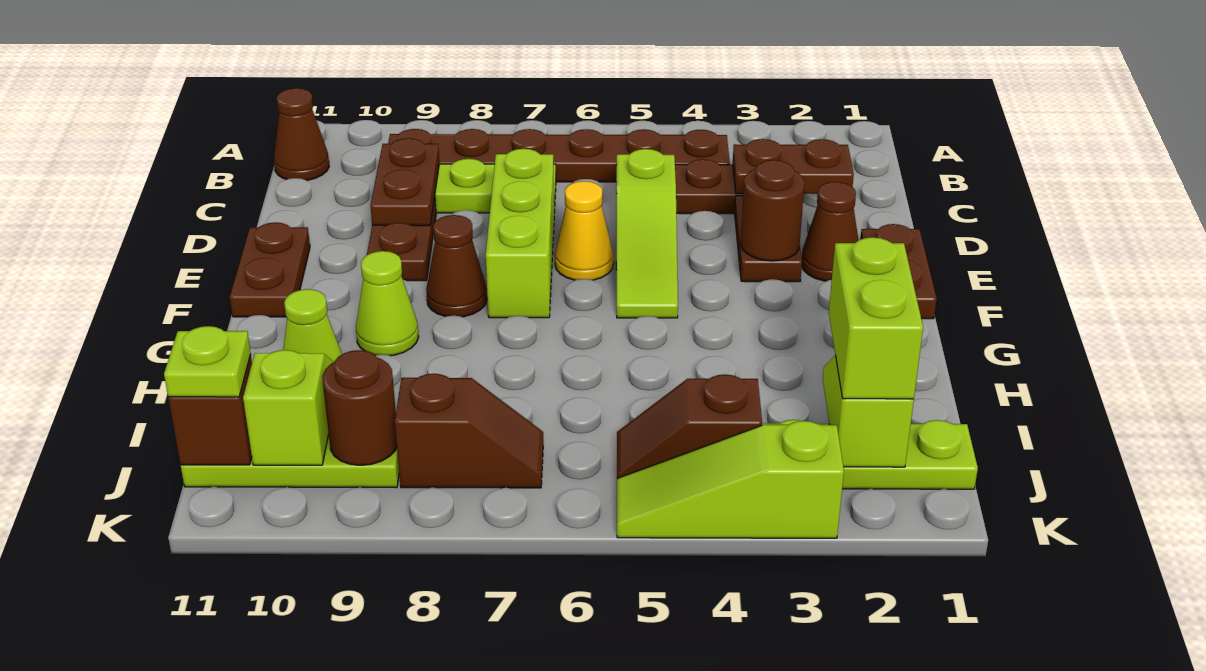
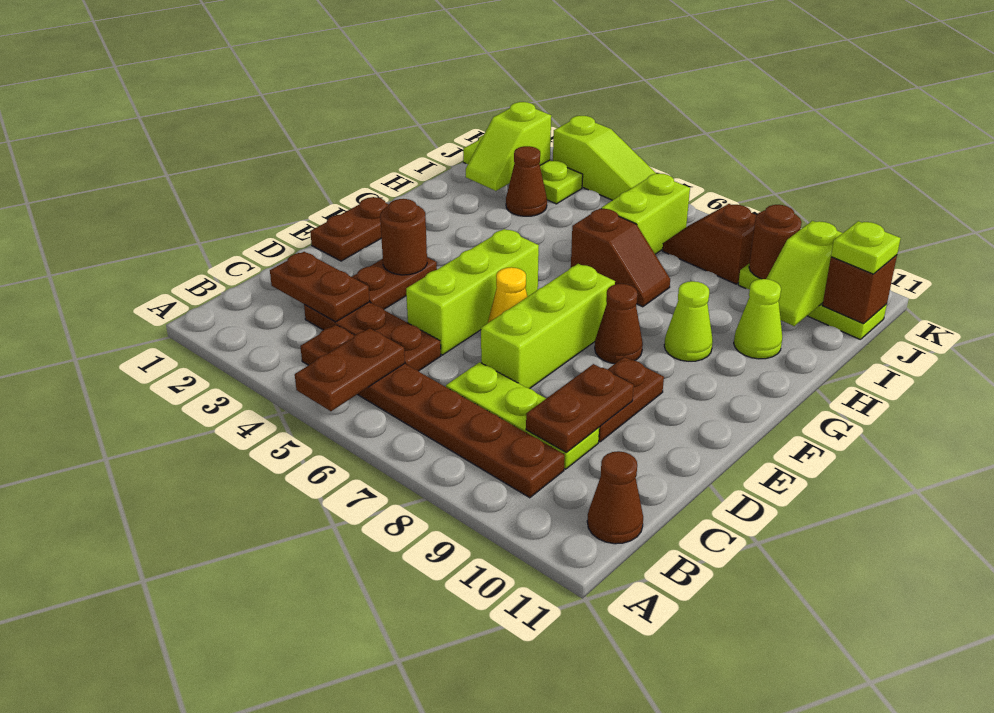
lime 1x3 slope [616,149,678,318] -> lime 1x3 brick [406,229,539,355]
brown 1x1 cone [802,182,858,281] -> brown 1x1 cone moved to [506,146,547,216]
brown 1x2 plate [230,222,310,317] -> brown 1x2 plate moved to [295,328,405,411]
lime 1x2 brick [829,237,923,399] -> lime 1x2 brick moved to [601,173,690,254]
brown 1x2 slope [617,374,762,478] -> brown 1x2 slope moved to [571,208,670,307]

